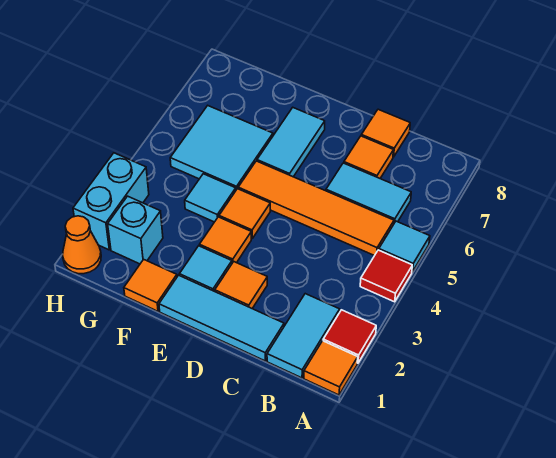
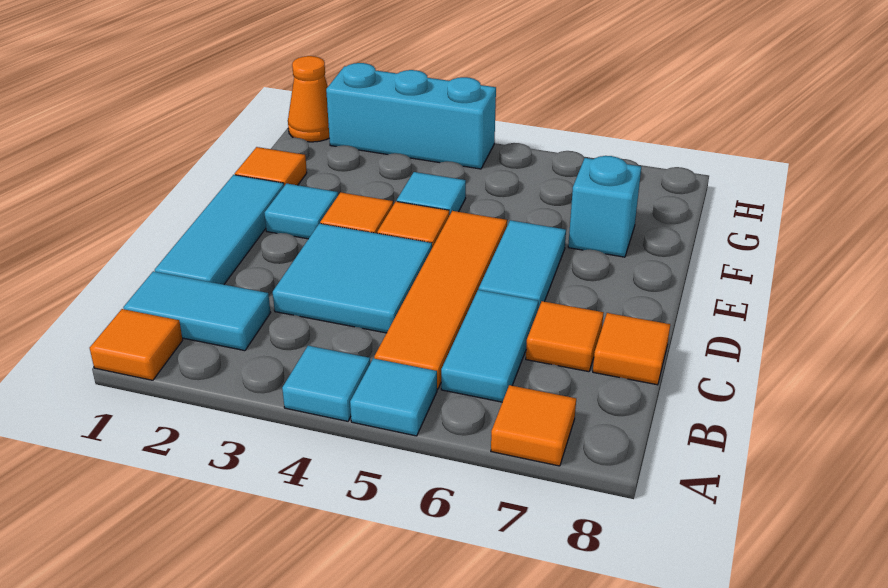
red 1x1 tile [323,310,376,363] -> none
red 1x1 tile [360,250,412,302] -> cyan 1x1 tile [282,346,370,421]
orange 1x1 tile [215,262,267,308] -> orange 1x1 tile moved to [491,385,576,466]
cyan 1x2 tile [257,108,325,177] -> cyan 1x2 tile turned to [479,220,566,309]
cyan 2x2 tile [170,106,273,190] -> cyan 2x2 tile moved to [273,224,432,333]
cyan 1x1 brick [108,196,163,264] -> cyan 1x1 brick moved to [568,156,641,257]
cyan 1x2 brick [73,153,149,250] -> cyan 1x3 brick [326,63,496,169]

